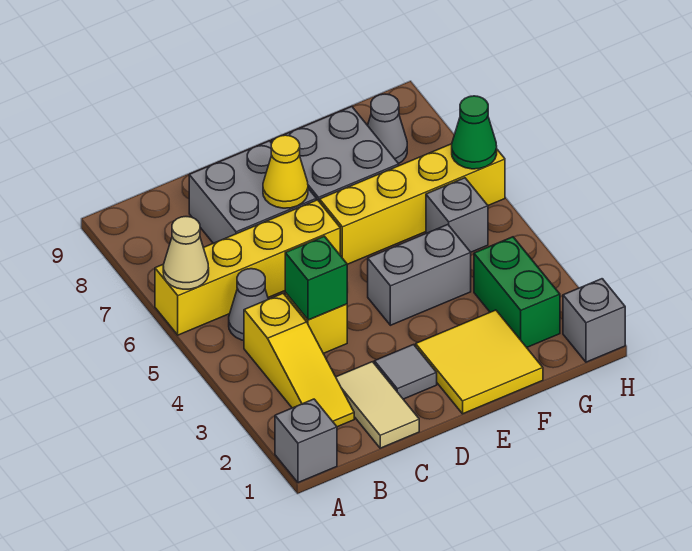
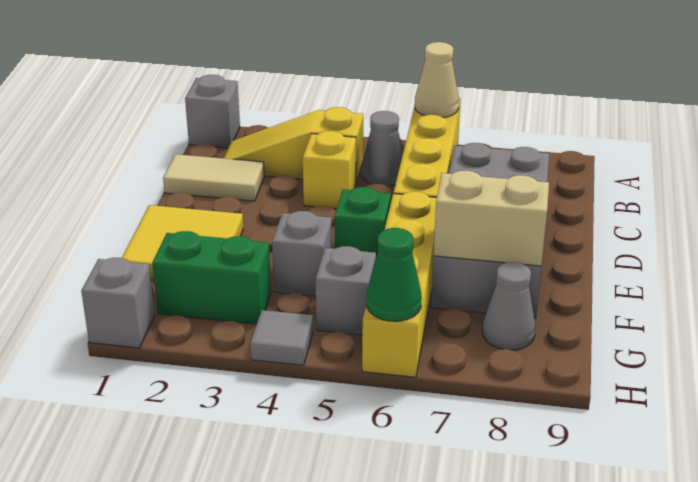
green 1x1 brick [285,236,347,320] -> green 1x1 brick moved to [334,187,391,257]
grey 1x1 tile [374,345,437,399] -> grey 1x1 tile moved to [250,310,313,365]
yellow 1x1 cone [263,135,308,208] -> none
grey 1x2 brick [368,225,471,325] -> grey 1x1 brick [272,211,332,296]
none -> tan 1x2 brick [434,171,549,266]

